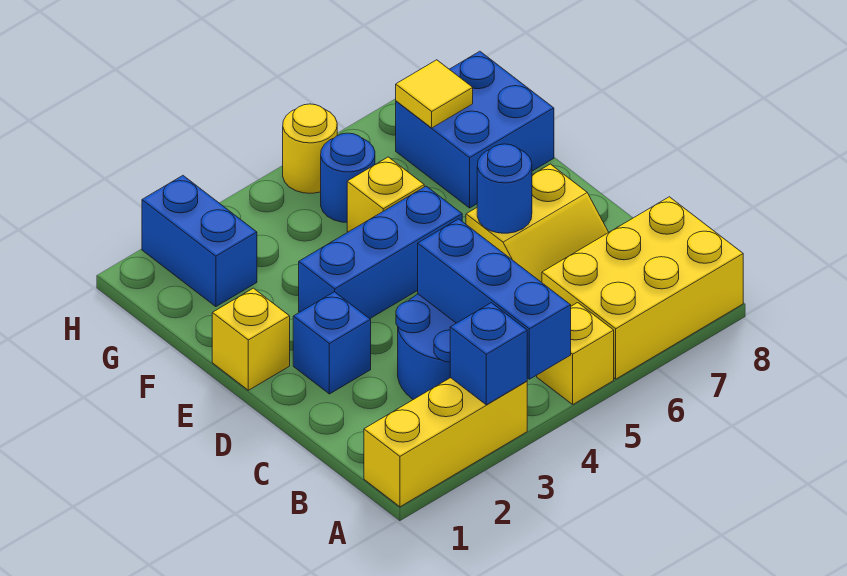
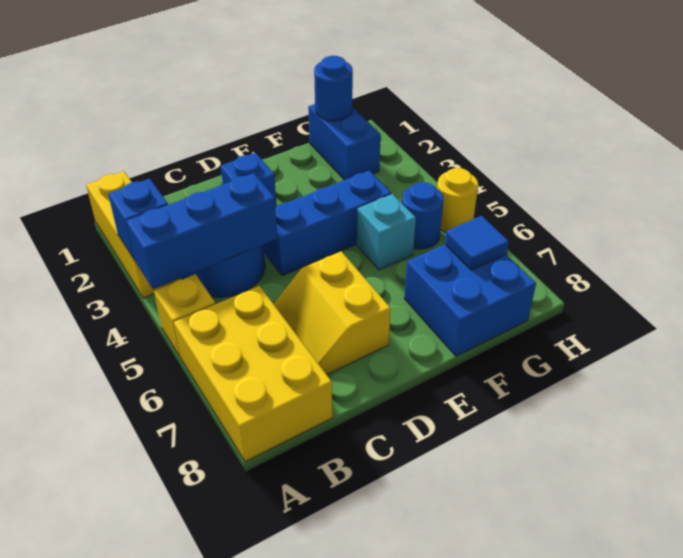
blue 1x1 round brick [477,144,532,233] -> blue 1x1 round brick moved to [314,56,353,121]
yellow 1x1 brick [212,288,290,390] -> none
blue 1x3 brick [299,186,462,319] -> blue 1x3 brick turned to [264,170,391,276]
yellow 1x1 brick [347,157,424,232] -> cyan 1x1 brick [357,194,416,270]
blue 1x2 brick [142,176,257,307] -> blue 1x2 brick turned to [308,104,381,180]
yellow 1x1 tile [396,60,473,128] -> blue 1x1 tile [445,216,509,270]

